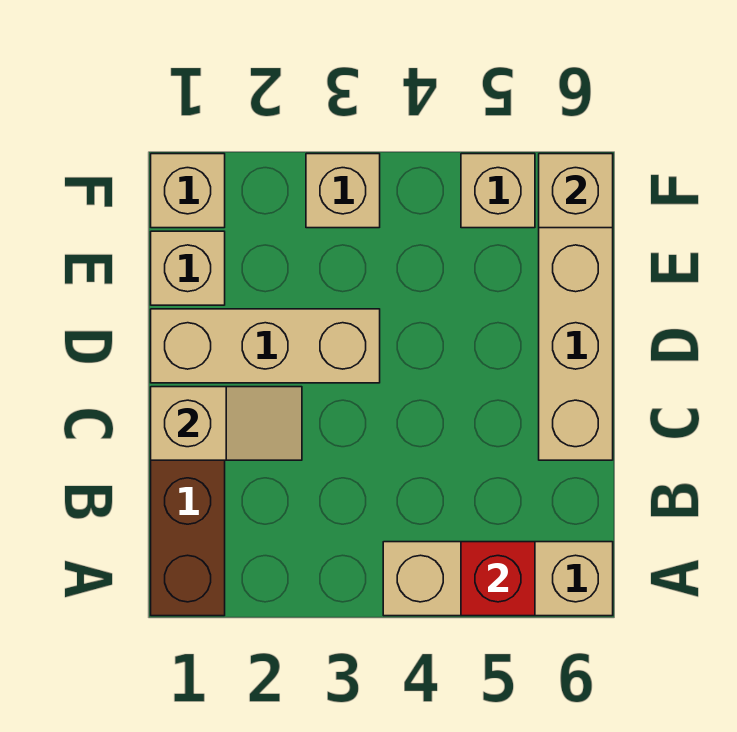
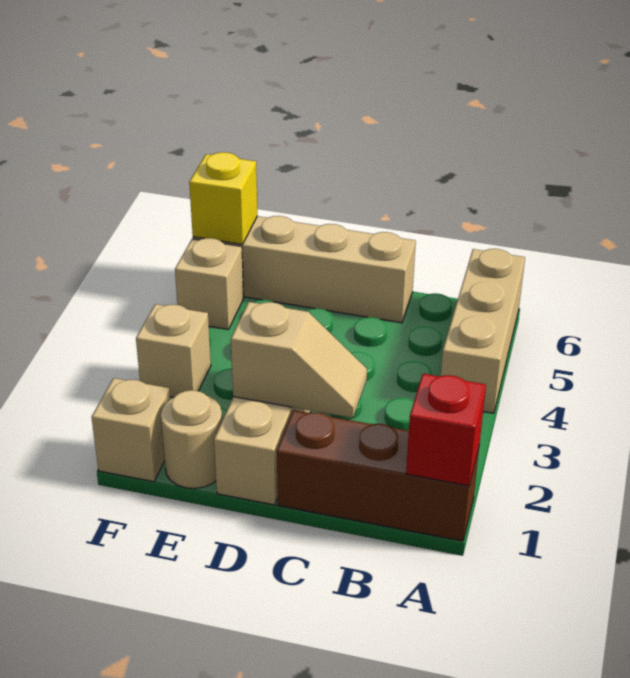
red 1x1 brick [461,542,535,616] -> red 1x1 brick moved to [406,374,486,486]
tan 1x2 slope [151,387,302,460] -> tan 1x2 slope turned to [231,302,367,418]
tan 1x1 brick [151,231,225,305] -> tan 1x1 round brick [161,390,222,488]
tan 1x1 brick [539,154,613,228] -> yellow 1x1 brick [189,152,258,244]

